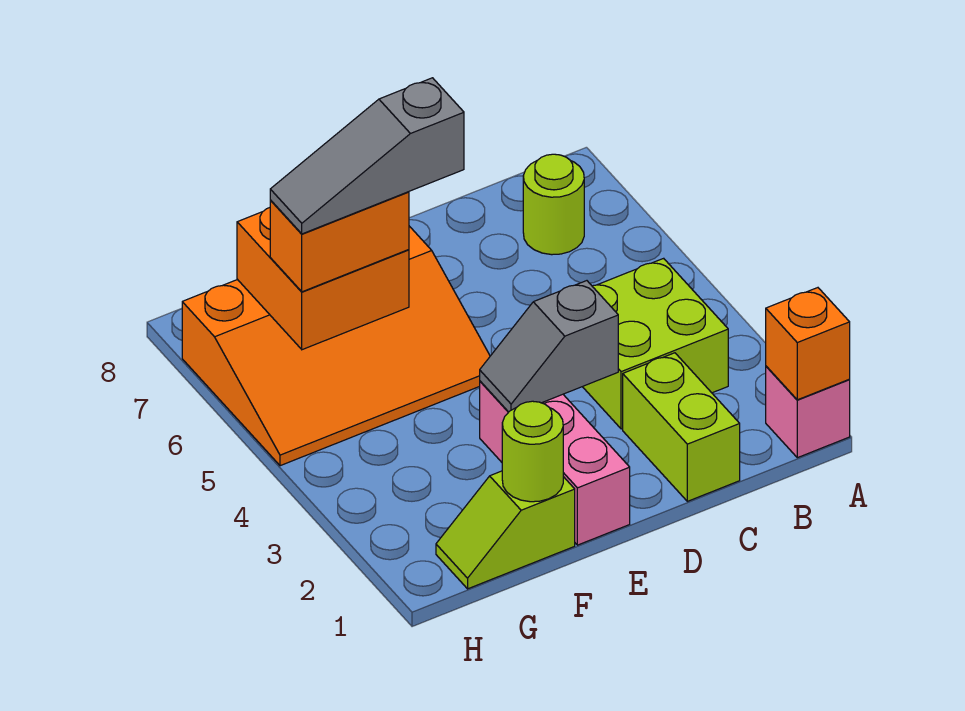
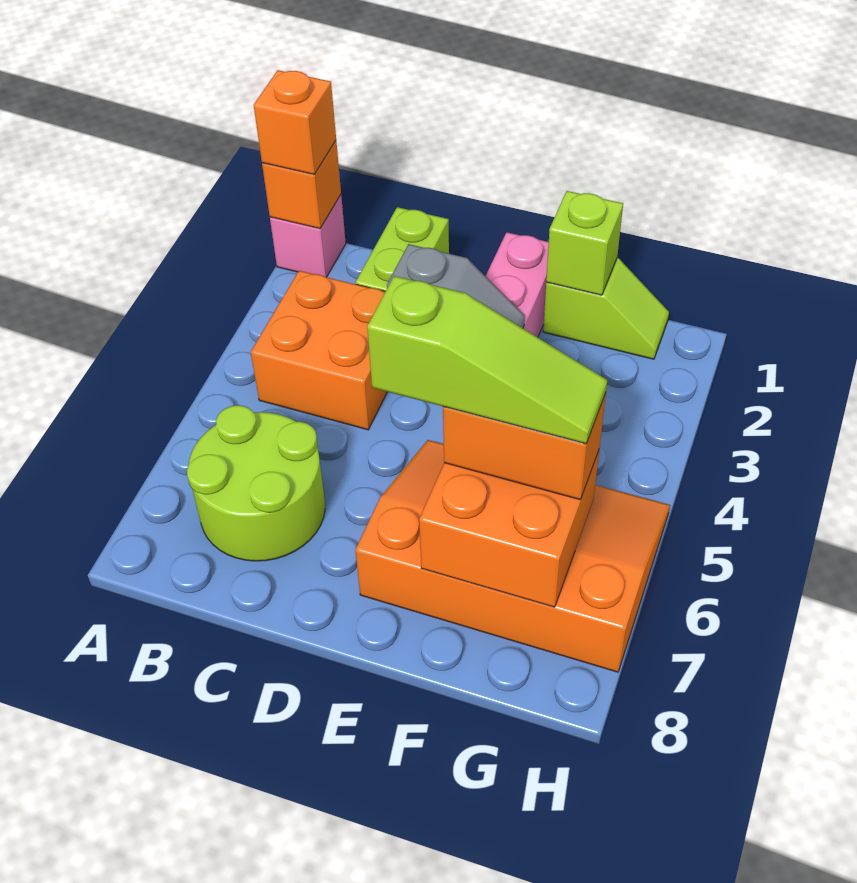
none -> orange 1x1 brick [254,70,336,174]
lime 2x2 brick [583,258,728,429] -> orange 2x2 brick [251,271,387,430]
lime 1x1 round brick [523,154,584,255] -> lime 2x2 round brick [187,405,325,561]
grey 1x3 slope [270,78,464,234] -> lime 1x3 slope [367,276,607,444]
lime 1x1 round brick [502,401,563,502] -> lime 1x1 brick [546,191,623,295]

